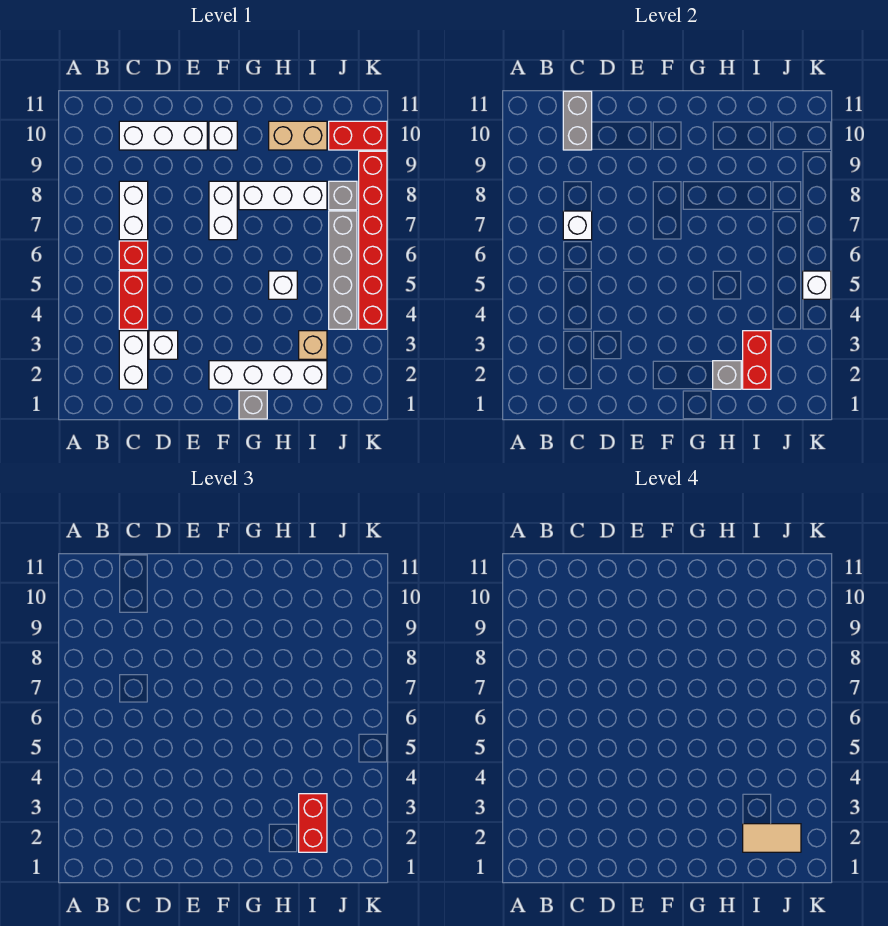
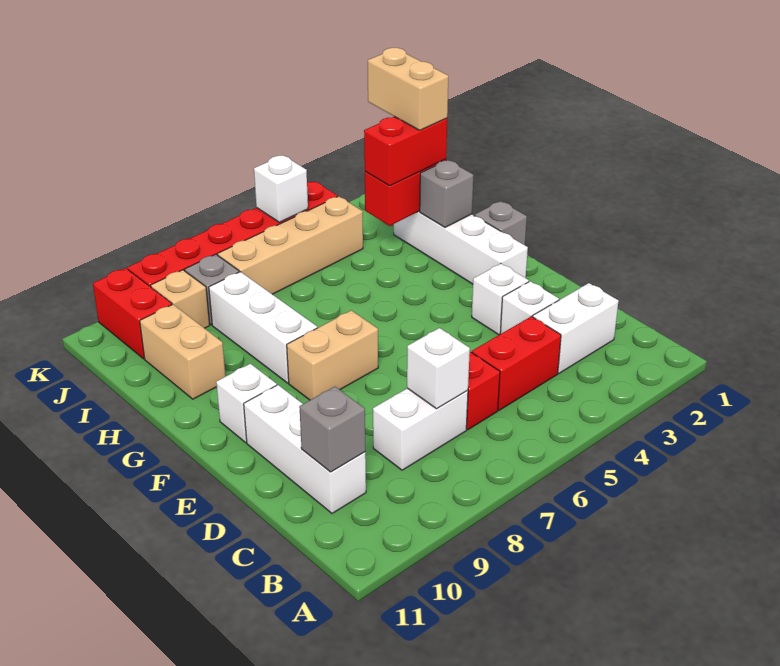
grey 1x2 brick [563,91,592,150] -> grey 1x1 brick [299,387,365,472]
white 1x2 brick [209,181,237,240] -> tan 1x2 brick [287,310,378,400]
white 1x1 brick [269,271,297,299] -> white 1x1 brick moved to [472,264,529,335]
tan 1x2 tile [743,824,801,852] -> tan 1x2 brick [368,48,448,130]
tan 1x1 brick [299,331,327,359] -> tan 1x1 brick moved to [151,270,210,328]
grey 1x4 brick [329,211,357,329] -> tan 1x4 brick [217,196,363,294]

